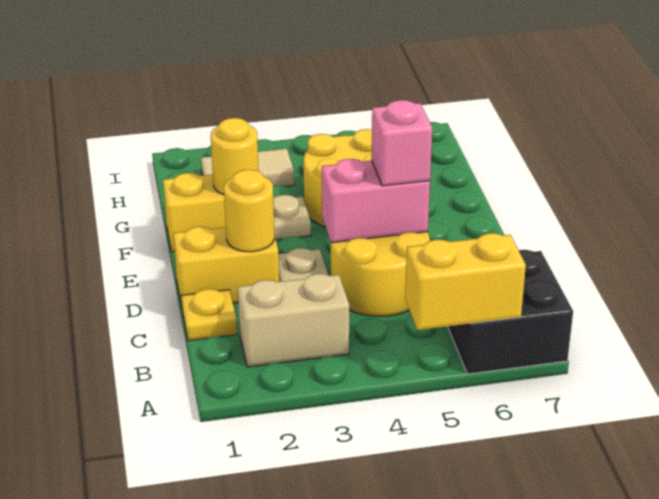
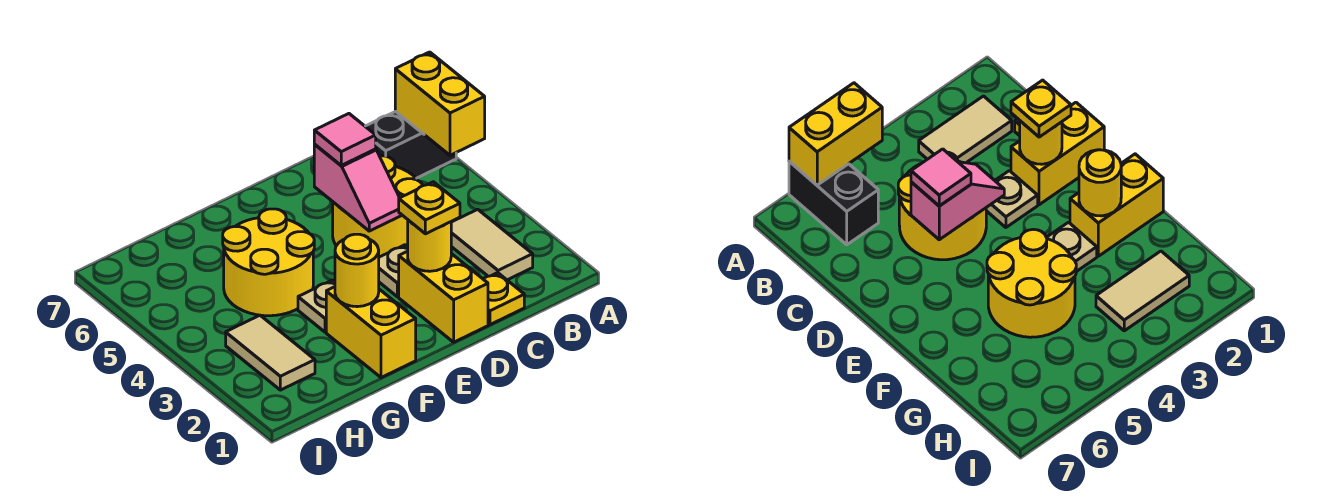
black 2x2 brick [448,250,573,374] -> black 1x2 brick [365,111,456,178]
tan 1x2 brick [238,274,349,367] -> tan 1x2 tile [451,209,533,280]
none -> yellow 1x1 plate [399,182,460,234]
pink 1x2 brick [322,159,430,243] -> pink 1x2 slope [314,145,402,231]
pink 1x1 brick [371,100,432,186] -> pink 1x1 tile [314,114,376,165]

